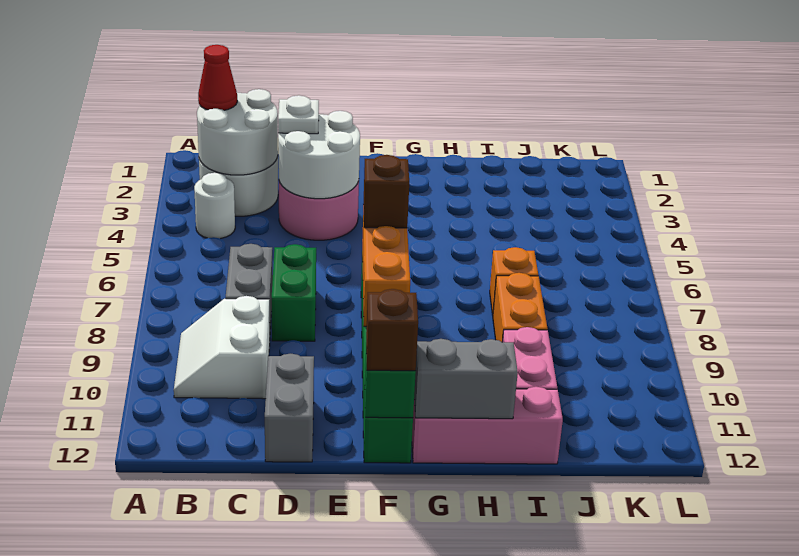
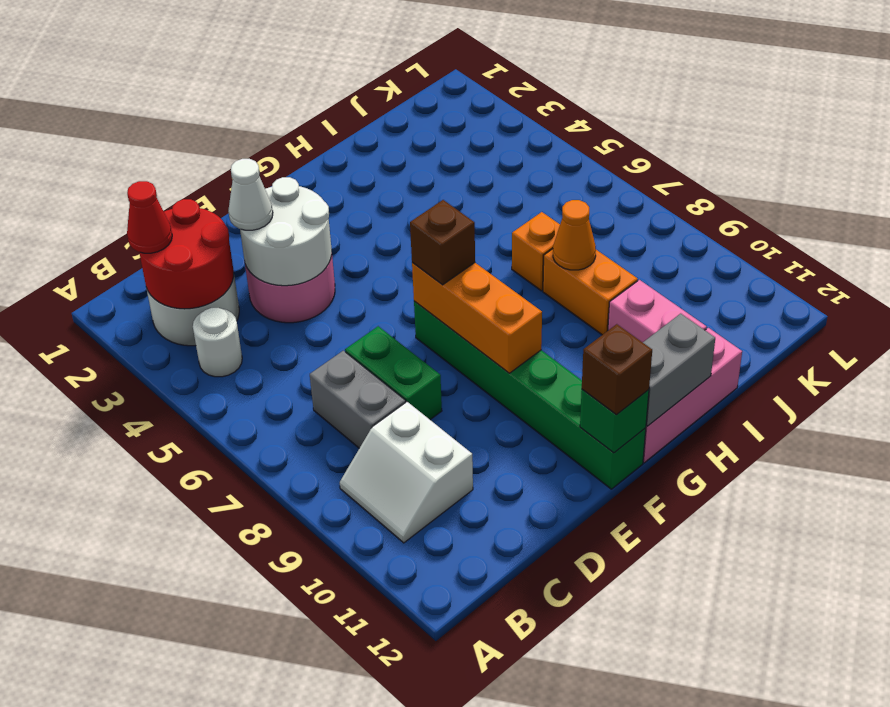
white 2x2 round brick [197,89,278,175] -> red 2x2 round brick [139,199,234,309]
white 1x1 plate [278,95,319,134] -> white 1x1 cone [228,159,273,230]
grey 1x2 brick [265,354,314,462] -> none
none -> orange 1x1 cone [553,200,596,270]

